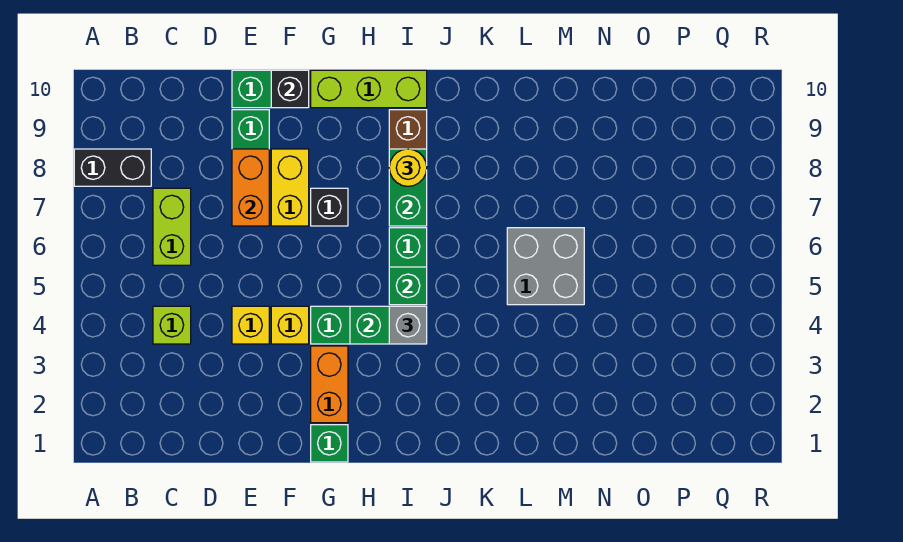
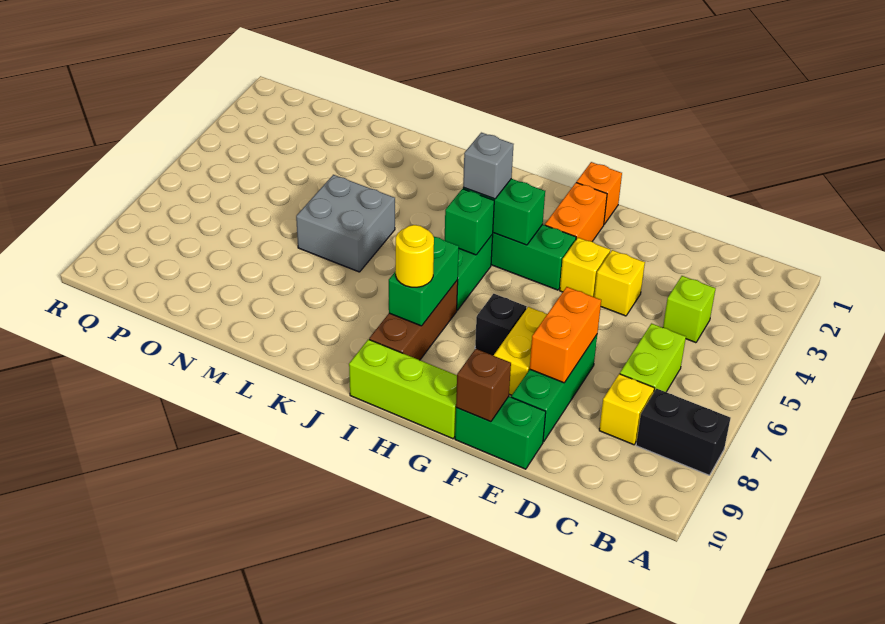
none -> yellow 1x1 brick [599,374,654,445]
black 1x1 brick [271,70,309,108] -> brown 1x1 brick [456,349,511,422]
green 1x1 brick [311,425,348,462] -> orange 1x1 brick [576,162,622,224]

